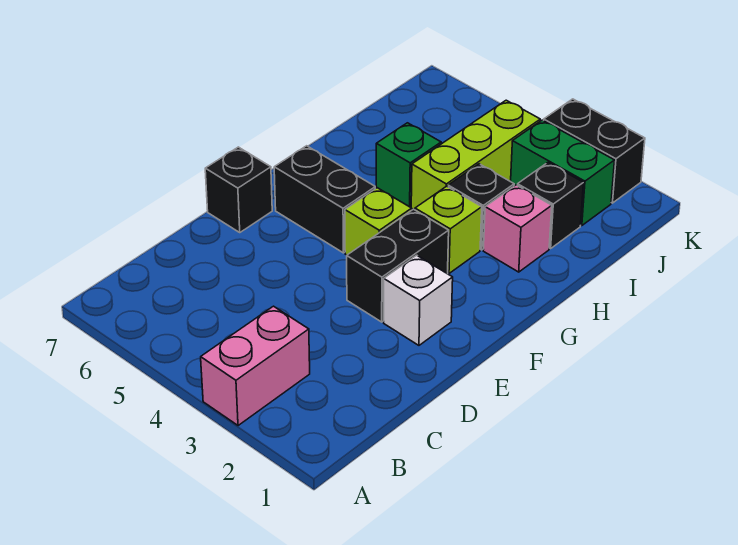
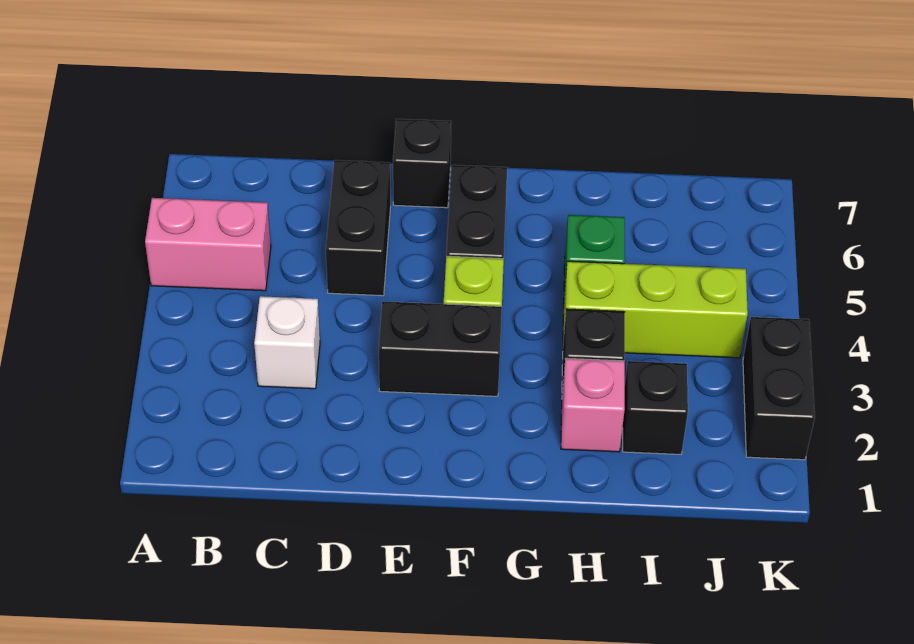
pink 1x2 brick [201,306,310,426] -> pink 1x2 brick moved to [145,198,271,291]
none -> black 1x2 brick [326,160,391,296]
white 1x1 brick [384,255,453,345] -> white 1x1 brick moved to [254,296,320,389]
lime 1x1 brick [415,186,482,273] -> none
green 1x2 brick [511,120,615,226] -> none

